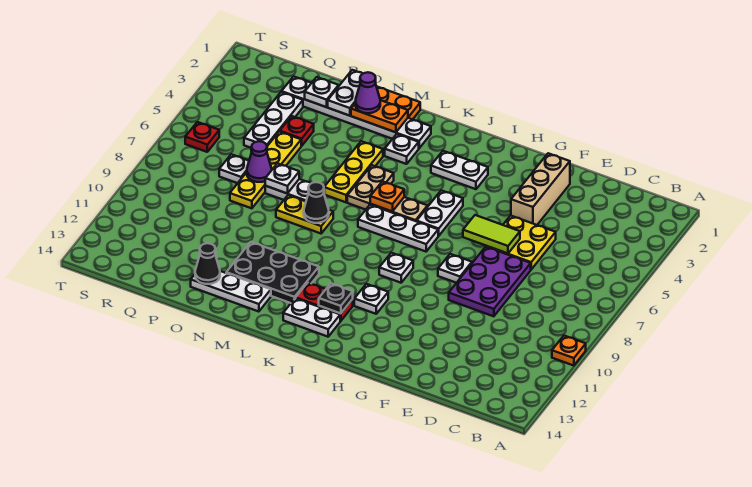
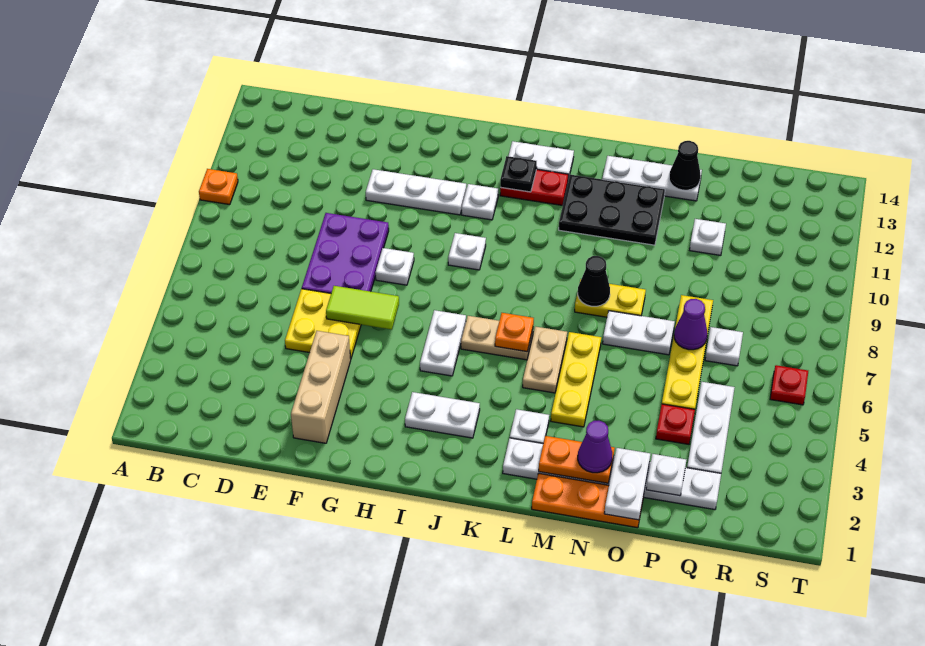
white 1x3 plate [358,205,438,252] -> white 1x3 plate moved to [366,169,466,215]
white 1x1 plate [265,163,299,194] -> white 1x1 plate moved to [690,219,726,255]

